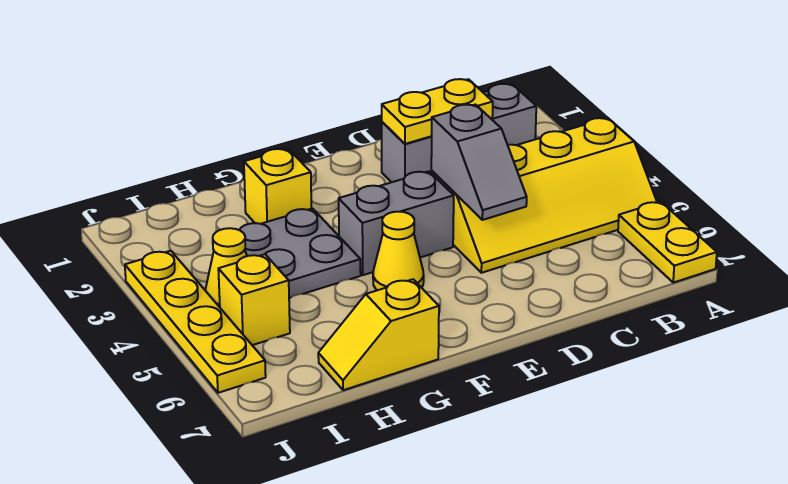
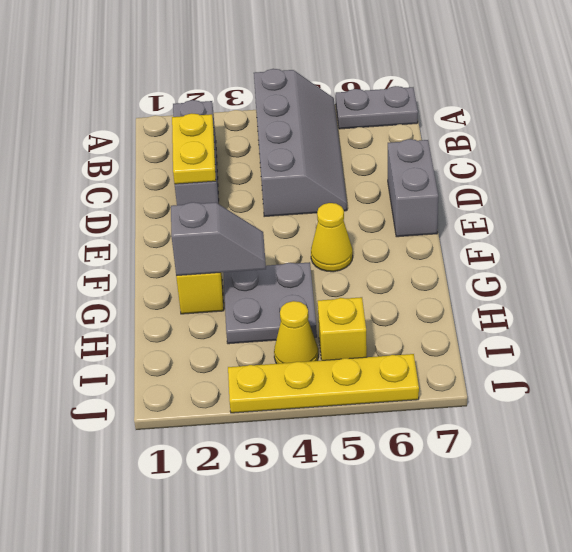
yellow 2x4 slope [431,118,657,273] -> grey 2x4 slope [254,69,347,217]
yellow 1x2 plate [618,202,717,283] -> grey 1x2 plate [336,86,418,129]
grey 1x2 slope [431,105,527,220] -> grey 1x2 slope moved to [171,202,266,276]
grey 1x2 brick [339,171,454,275] -> grey 1x2 brick moved to [388,139,438,237]
yellow 1x2 slope [318,279,439,390] -> none

